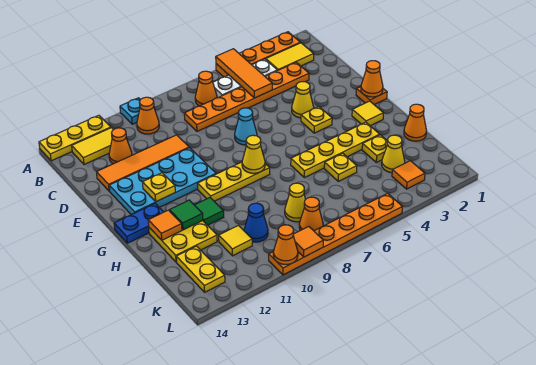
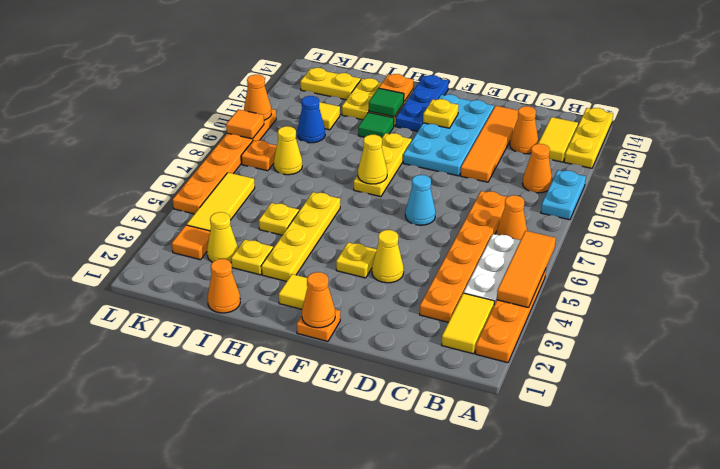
orange 1x3 tile [216,49,272,98] -> orange 1x3 tile turned to [497,231,556,308]
cyan 1x1 plate [120,98,141,124] -> cyan 1x2 plate [541,170,586,220]
blue 1x2 plate [114,203,163,243] -> blue 1x3 plate [396,75,449,131]
orange 1x1 tile [148,210,182,240] -> orange 1x1 plate [379,74,413,102]
none -> yellow 1x3 tile [187,173,255,231]
orange 1x1 cone [299,197,323,231] -> orange 1x1 plate [241,140,277,171]

